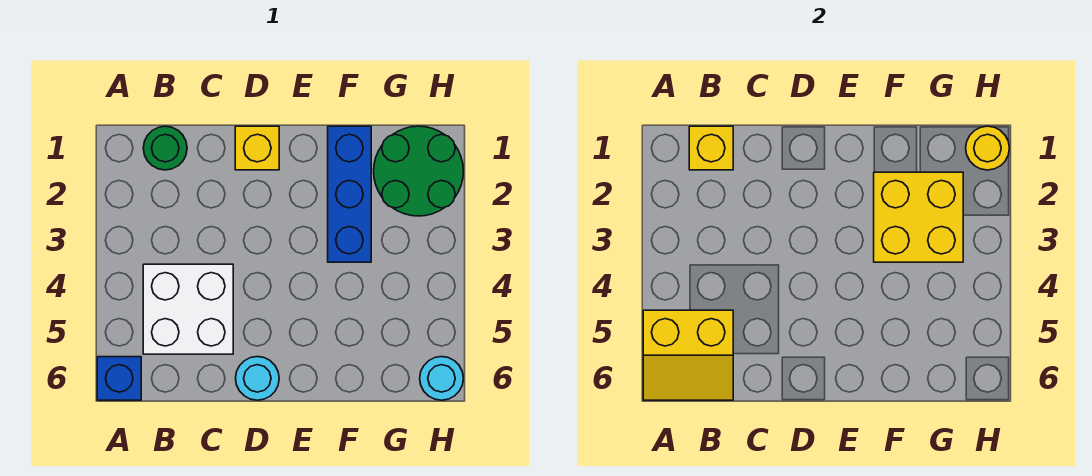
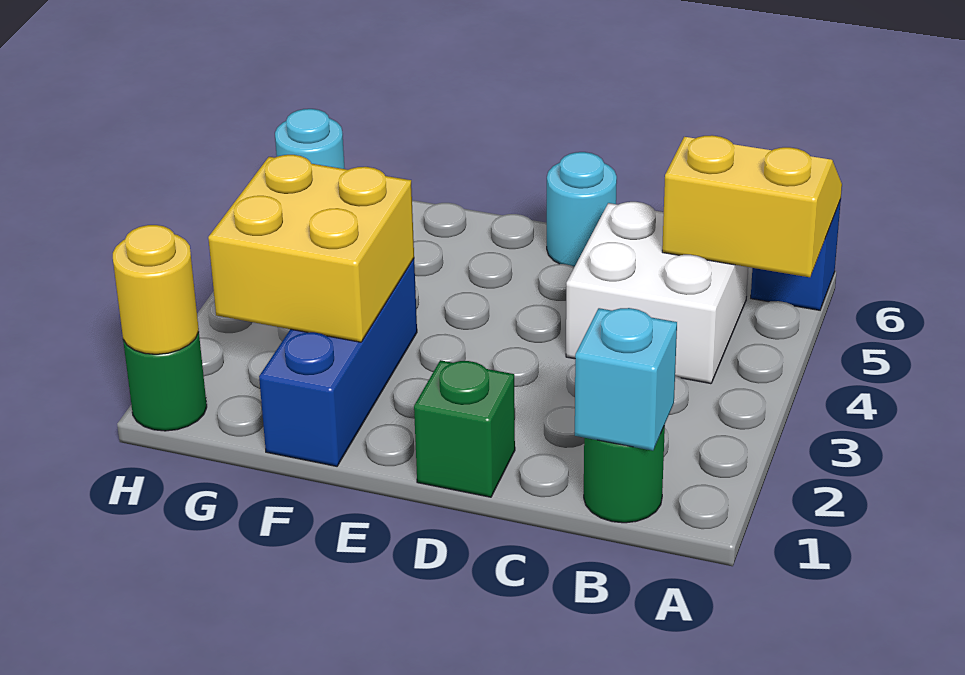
yellow 1x1 brick [689,126,733,170] -> cyan 1x1 brick [575,308,677,451]
yellow 1x1 brick [235,126,279,170] -> green 1x1 brick [414,360,515,497]
green 2x2 round brick [374,126,463,216] -> green 1x1 round brick [123,332,207,431]

